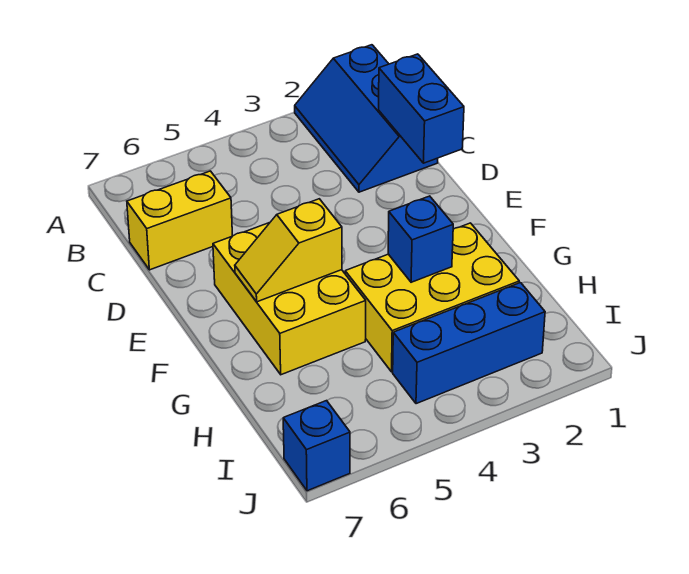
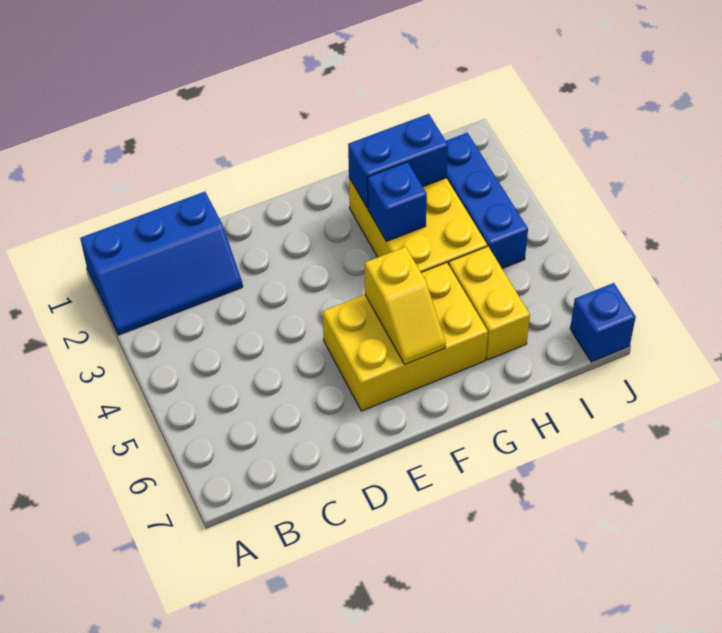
blue 1x2 brick [379,54,464,163] -> blue 1x2 brick moved to [348,114,448,208]
yellow 1x2 brick [127,171,232,270] -> yellow 1x2 brick moved to [449,247,530,360]

